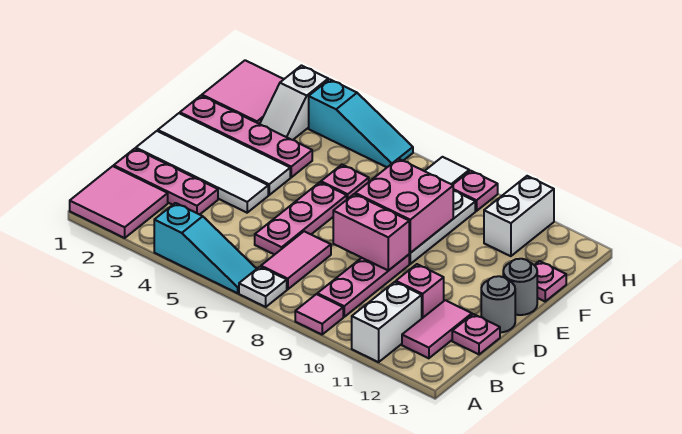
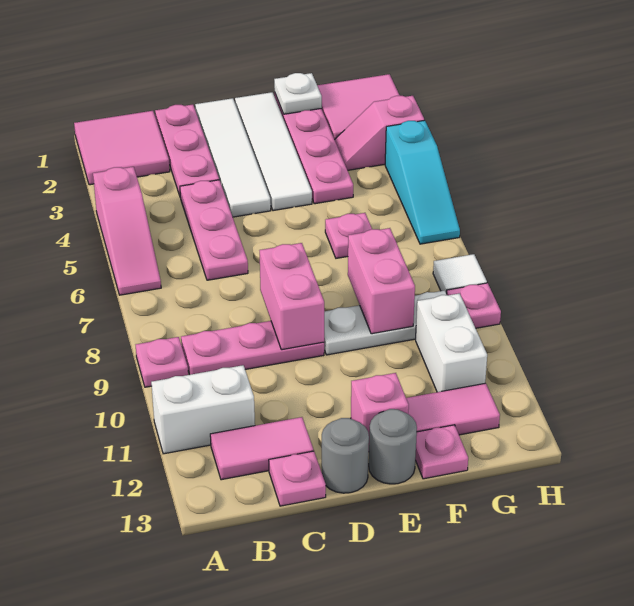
cyan 1x3 slope [154,203,257,293] -> pink 1x3 slope [93,167,161,295]
white 1x1 plate [239,267,287,307] -> white 1x1 plate moved to [274,73,322,114]
pink 1x1 tile [295,294,343,334] -> pink 1x1 plate [136,337,188,387]
pink 1x2 tile [261,231,331,289] -> pink 1x2 tile moved to [406,383,500,435]
pink 1x3 plate [255,182,347,255] -> pink 1x3 plate turned to [180,180,248,280]
pink 1x1 brick [396,264,444,318] -> pink 1x1 brick moved to [351,373,409,434]
pink 2x2 brick [355,159,453,253] -> pink 1x2 brick [348,228,415,334]
white 1x2 slope [260,66,328,140] -> pink 1x2 slope [335,96,424,170]
white 1x2 brick [484,176,554,256] -> white 1x2 brick turned to [416,293,487,392]

